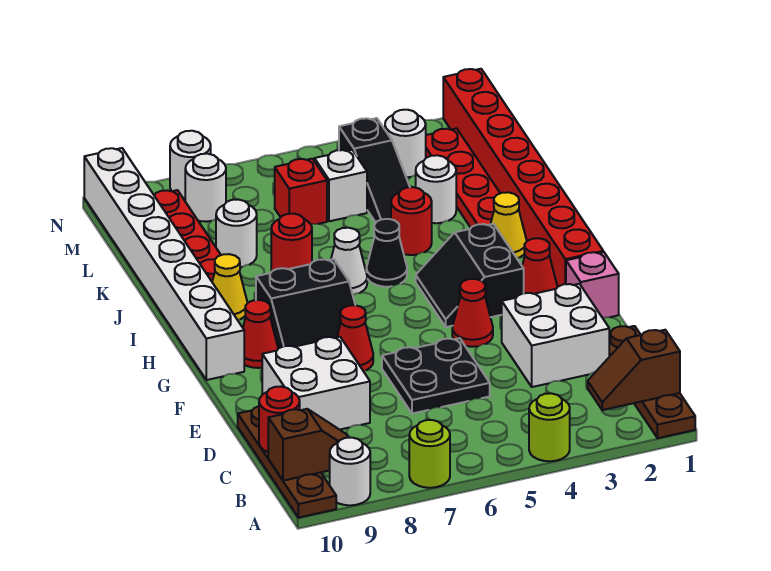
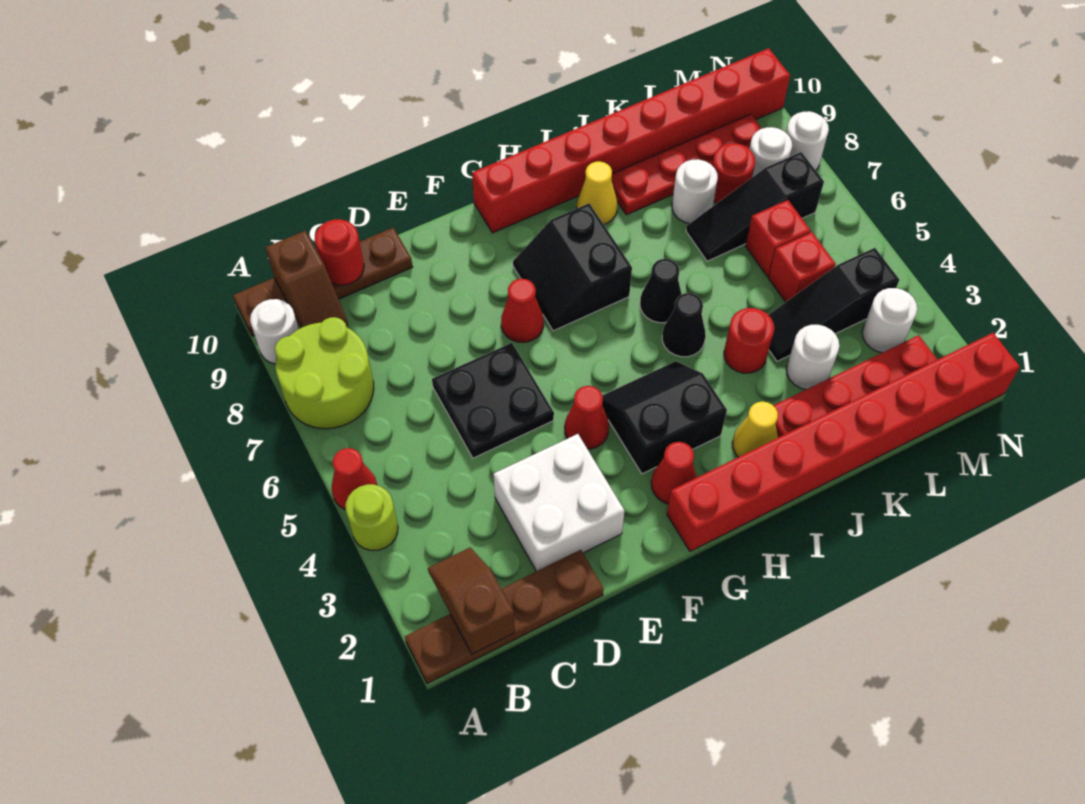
lime 1x1 round brick [409,420,450,488] -> lime 2x2 round brick [275,317,374,429]
white 2x2 brick [262,337,370,430] -> none
pink 1x1 brick [566,252,619,318] -> none
red 1x1 cone [243,300,278,368] -> red 1x1 cone moved to [332,448,377,509]
white 1x8 brick [84,148,244,380] -> red 1x8 brick [472,48,790,233]
white 1x1 cone [331,228,367,295] -> black 1x1 cone [640,259,682,323]
red 1x1 round brick [271,214,312,271] -> red 1x1 round brick moved to [712,143,755,204]
none -> black 1x3 slope [686,152,824,261]
white 1x1 brick [314,150,367,221] -> red 1x1 brick [769,232,836,302]

